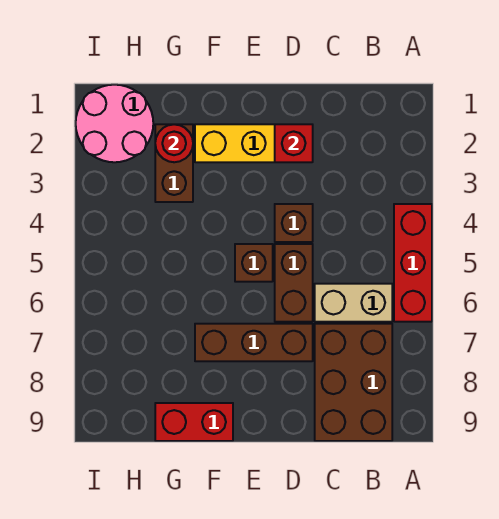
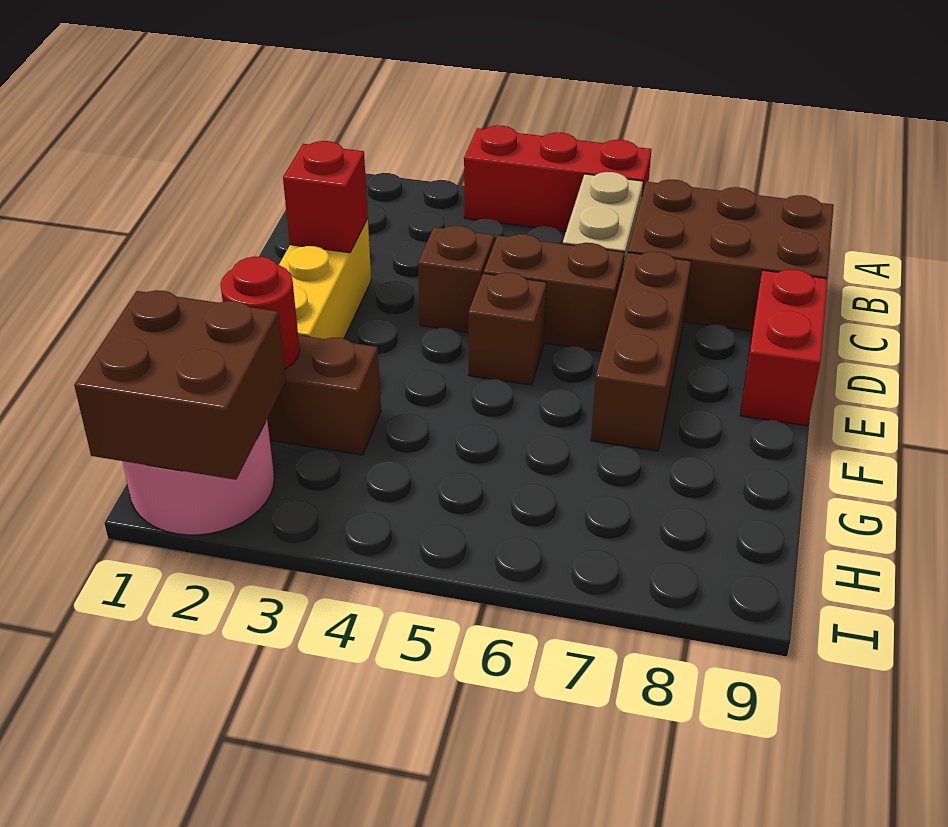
red 1x2 brick [155,403,233,441] -> red 1x2 brick moved to [740,269,827,426]
none -> brown 2x2 brick [74,290,286,480]

